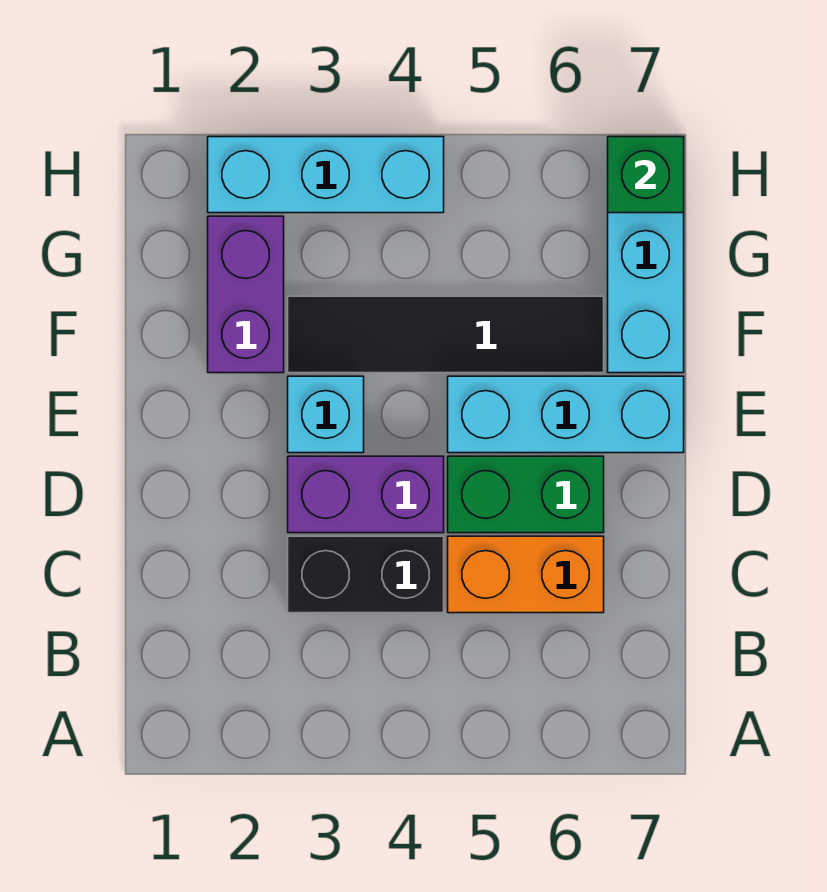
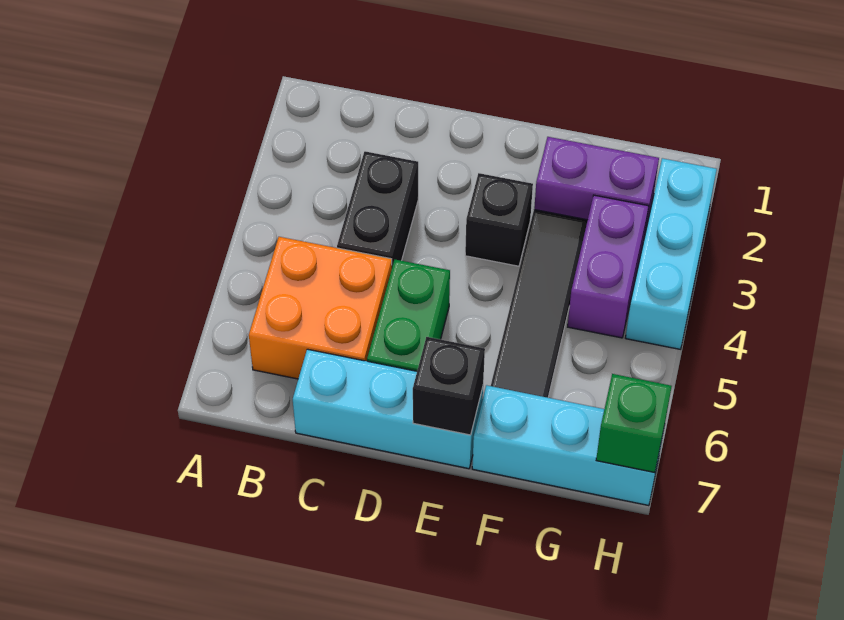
orange 1x2 brick [448,536,604,613] -> orange 2x2 brick [249,237,392,379]
purple 1x2 brick [288,456,444,533] -> purple 1x2 brick moved to [568,195,649,338]
cyan 1x1 brick [288,376,364,453] -> black 1x1 brick [465,173,533,266]
cyan 1x3 brick [448,376,684,453] -> cyan 1x3 brick turned to [293,349,483,469]
none -> black 1x1 brick [413,337,485,435]

